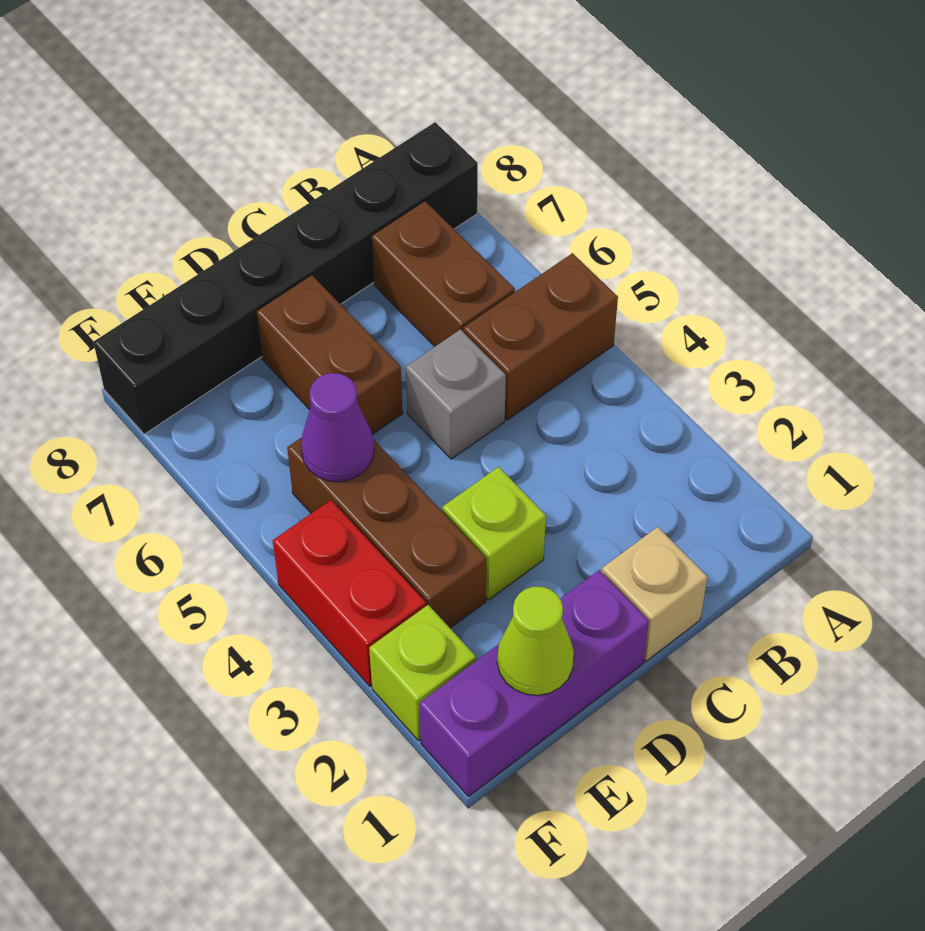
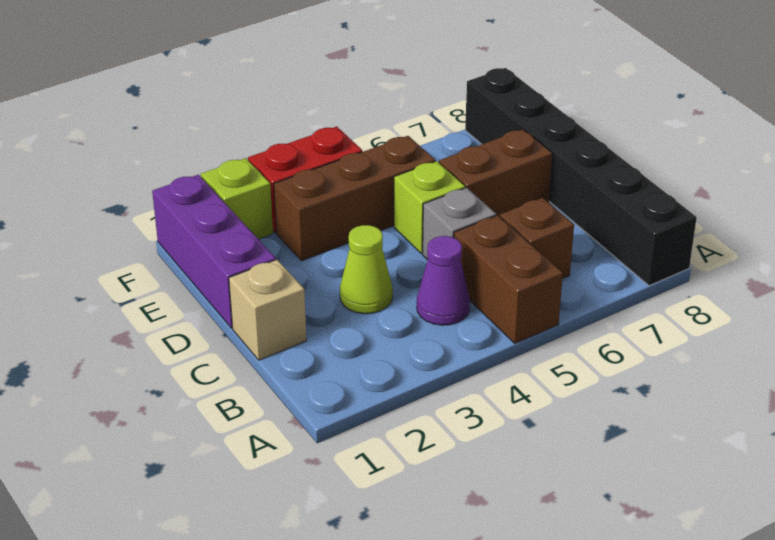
brown 1x2 brick [372,201,515,346] -> brown 1x1 brick [500,198,574,279]
lime 1x1 brick [442,467,546,600] -> lime 1x1 brick moved to [394,161,465,253]
lime 1x1 cone [497,586,574,695] -> lime 1x1 cone moved to [340,225,393,314]
purple 1x1 cone [301,373,374,482] -> purple 1x1 cone moved to [417,236,470,325]

